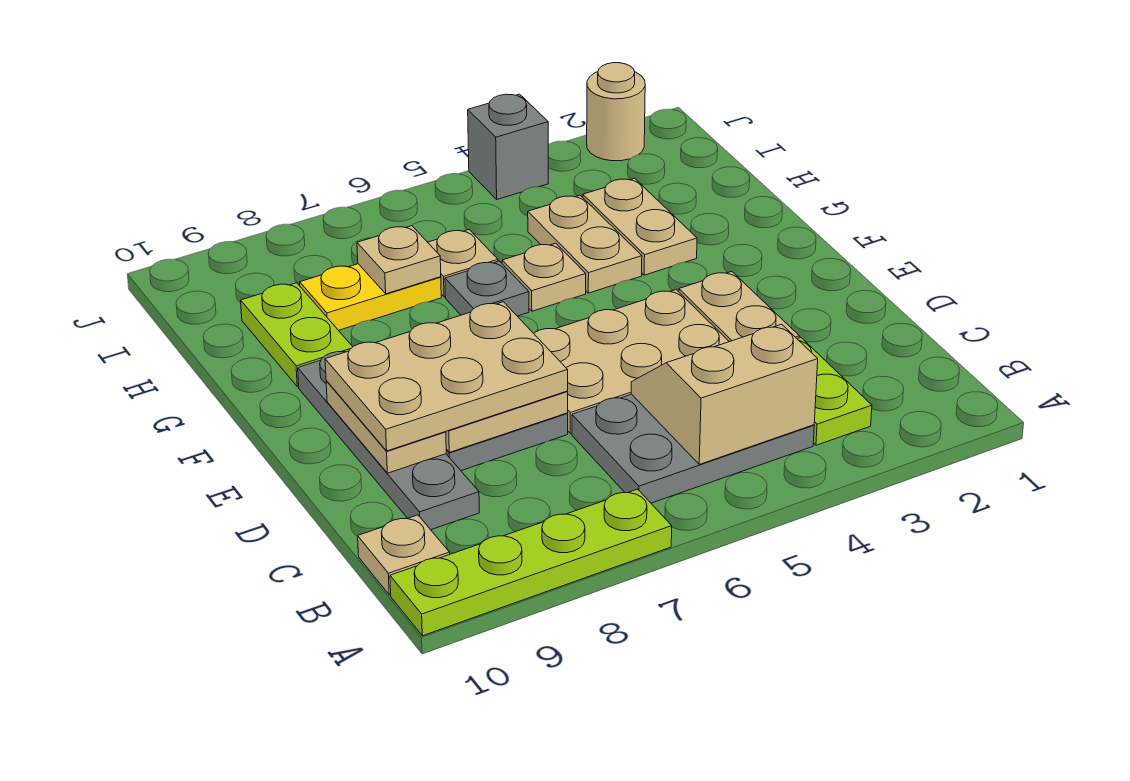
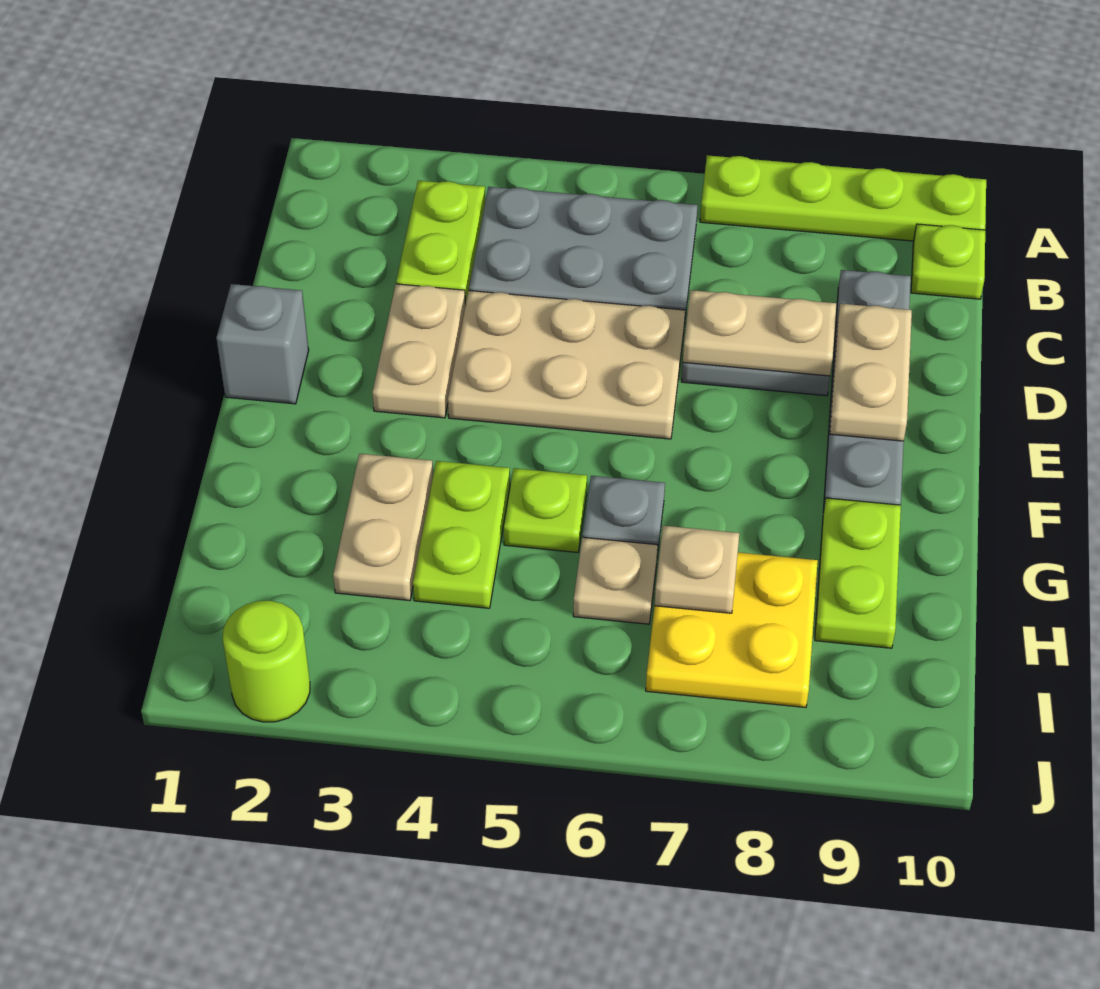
tan 2x2 slope [631,324,818,464] -> none
tan 1x1 plate [358,515,450,595] -> lime 1x1 plate [911,224,985,299]
tan 2x3 plate [325,302,568,451] -> none
tan 1x2 plate [528,195,642,293] -> lime 1x2 plate [413,461,510,608]
tan 1x1 plate [502,243,586,311] -> lime 1x1 plate [504,468,587,552]
yellow 1x2 plate [300,264,441,330] -> yellow 2x2 plate [646,552,818,707]
tan 1x1 round brick [587,63,645,161] -> lime 1x1 round brick [223,601,310,722]
grey 1x1 brick [468,94,548,199] -> grey 1x1 brick moved to [217,284,309,404]

